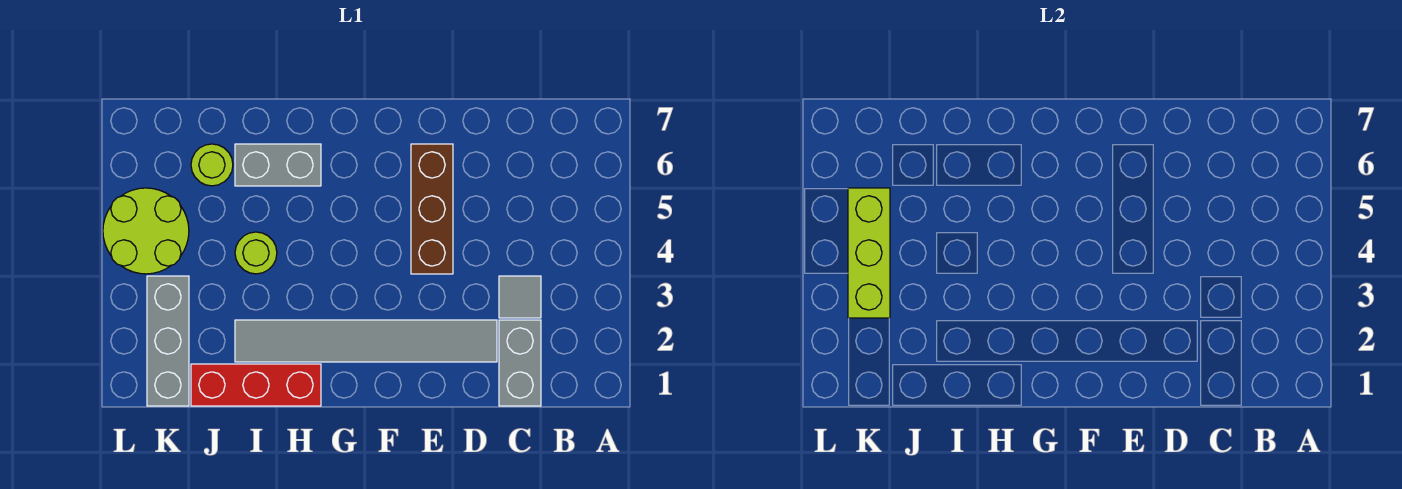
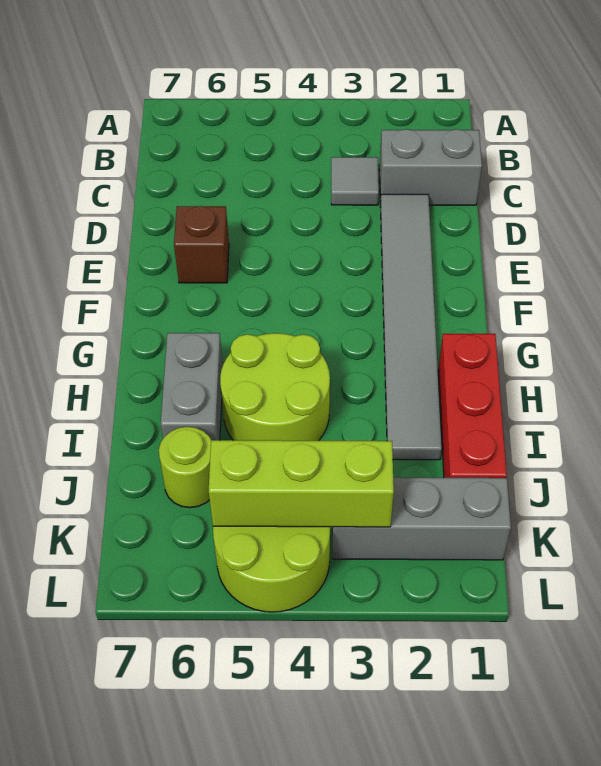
brown 1x3 brick [411,144,453,274] -> brown 1x1 brick [174,206,229,283]
lime 1x1 round brick [235,232,277,274] -> lime 2x2 round brick [220,333,330,441]

